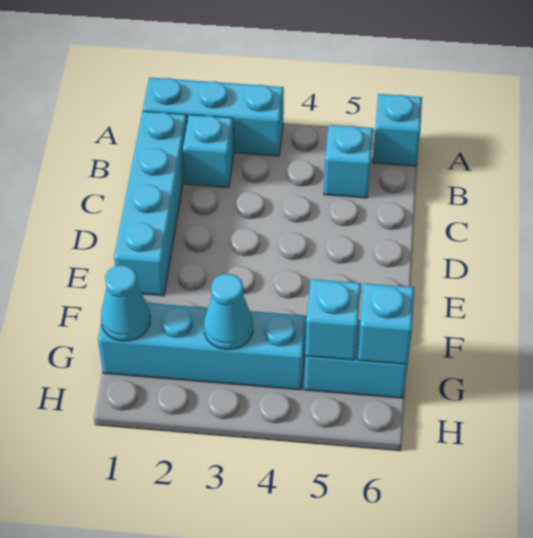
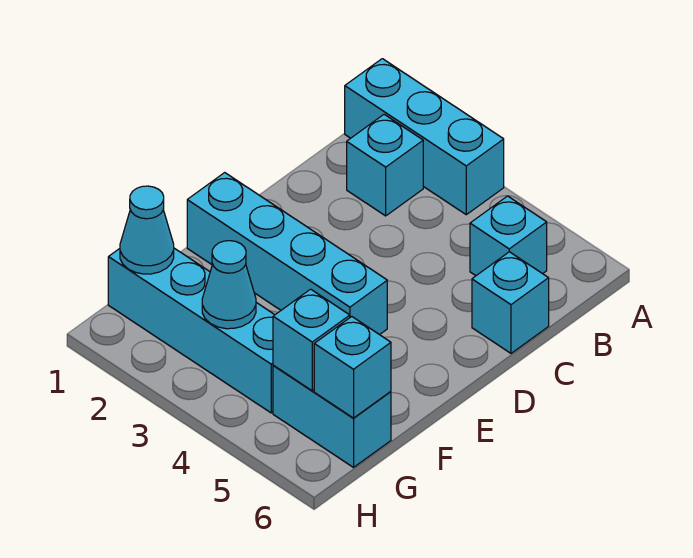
cyan 1x1 brick [373,94,422,166] -> cyan 1x1 brick moved to [472,252,549,353]
cyan 1x4 brick [114,111,187,296] -> cyan 1x4 brick turned to [187,173,387,335]

